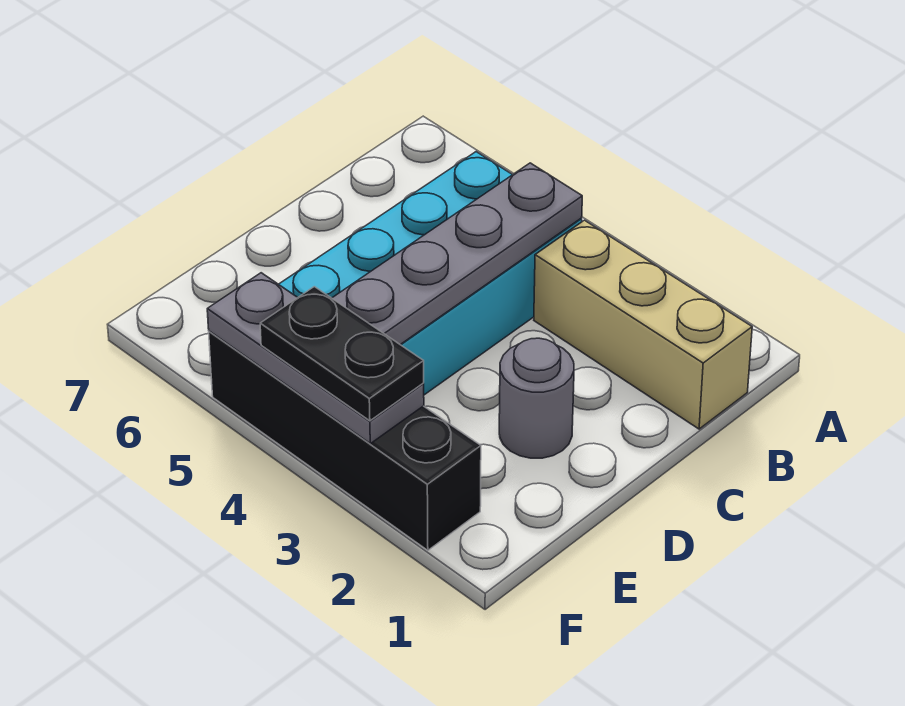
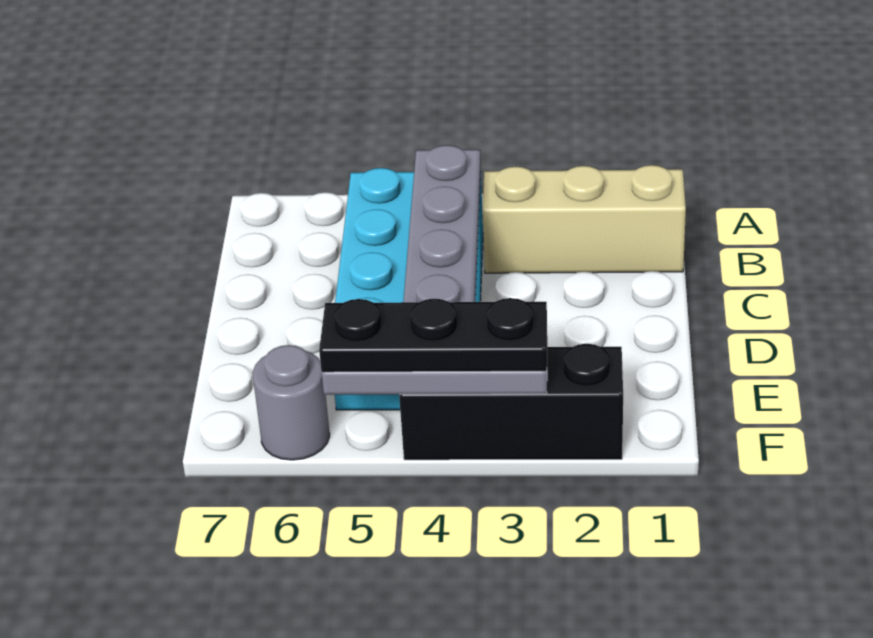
grey 1x1 round brick [499,338,574,458] -> grey 1x1 round brick moved to [253,345,330,460]
black 1x4 brick [209,331,481,550] -> black 1x3 brick [399,344,623,460]
black 1x2 plate [260,287,424,421] -> black 1x3 plate [319,298,547,372]

